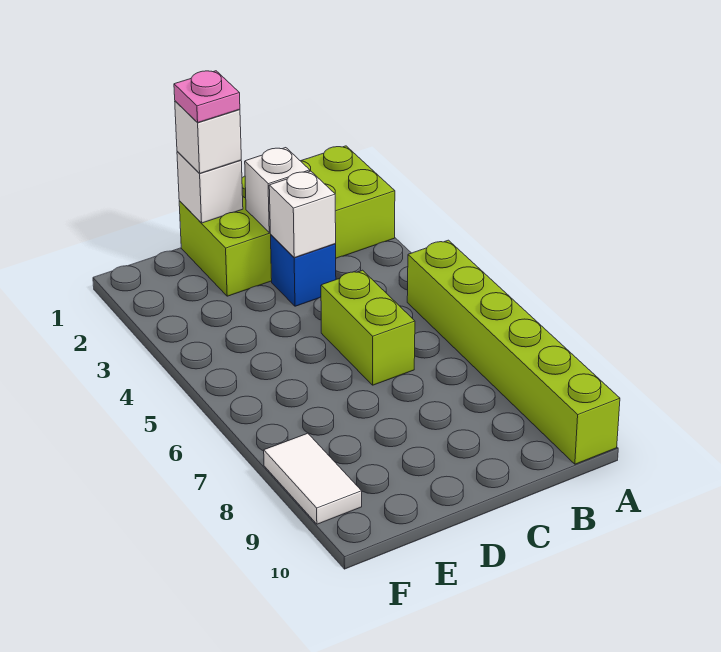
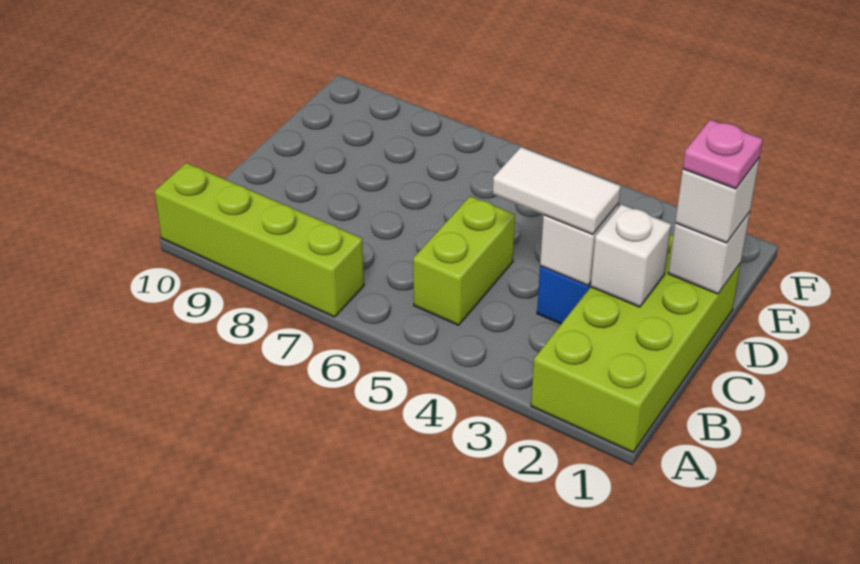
lime 1x6 brick [407,240,620,464] -> lime 1x4 brick [154,163,364,317]
lime 1x2 brick [321,270,415,385] -> lime 1x2 brick turned to [413,196,515,325]
white 1x2 tile [264,433,362,524] -> white 1x2 tile moved to [493,147,621,234]

